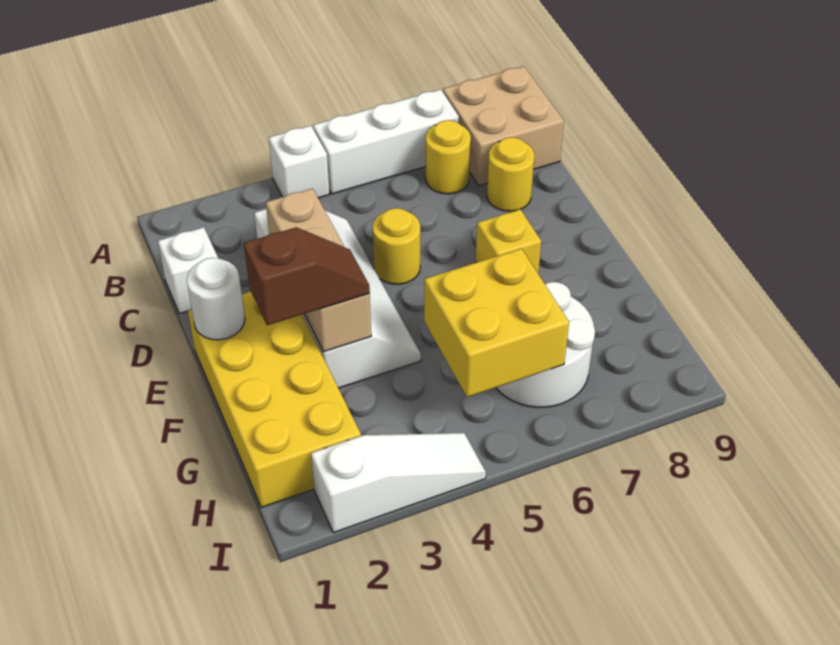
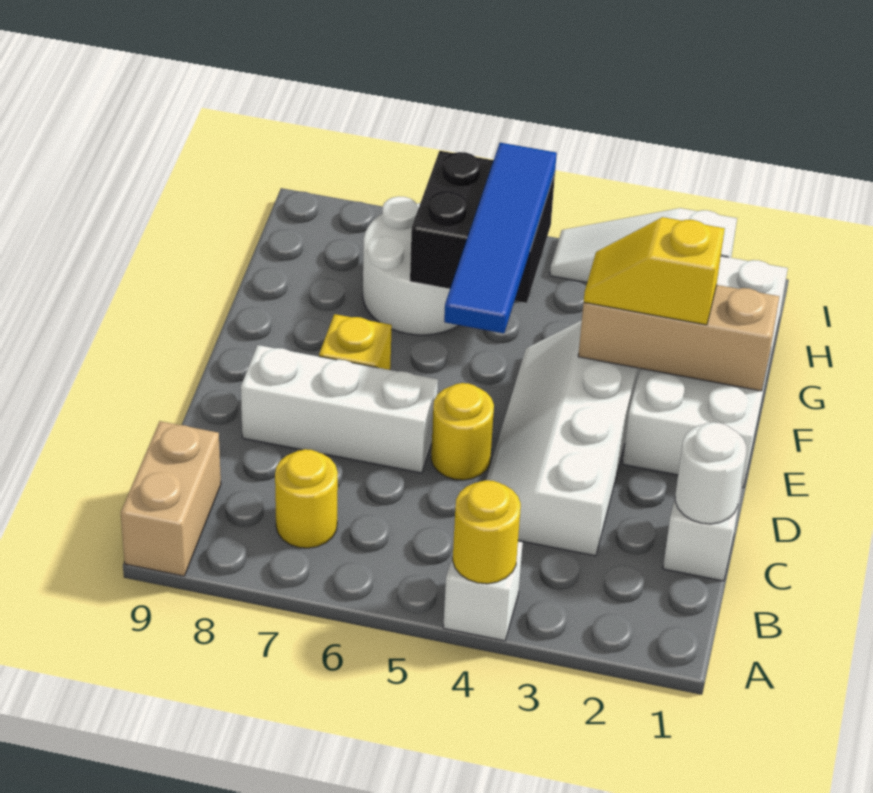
white 1x3 brick [313,89,459,194] -> white 1x3 brick moved to [241,345,438,473]
tan 2x2 brick [443,66,564,186] -> tan 1x2 brick [121,421,221,576]
yellow 1x1 round brick [487,137,534,211] -> yellow 1x1 round brick moved to [453,480,521,584]
tan 1x3 brick [266,188,371,352] -> tan 1x3 brick turned to [578,285,779,391]
yellow 2x4 brick [188,292,361,508] -> white 2x4 brick [623,256,788,488]
white 1x1 round brick [187,258,245,340] -> white 1x1 round brick moved to [675,422,746,524]
none -> blue 1x4 tile [444,143,557,333]
brown 1x2 slope [244,227,370,325] -> yellow 1x2 slope [584,217,725,325]
yellow 2x2 brick [424,249,569,397] -> black 2x2 brick [410,151,555,303]

